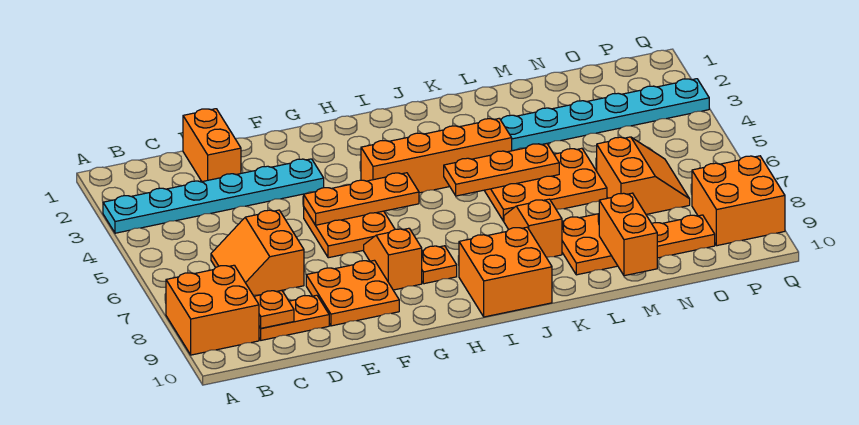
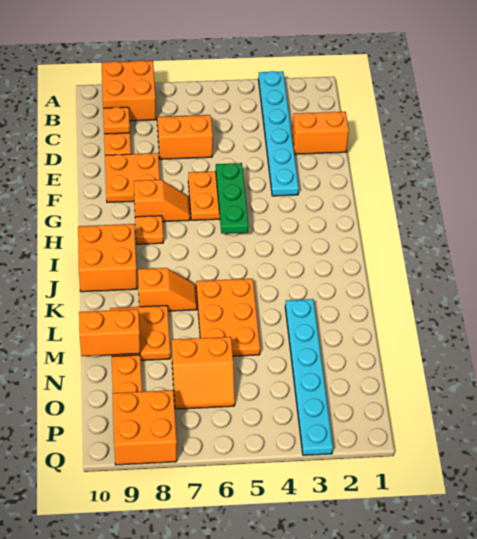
orange 1x3 plate [304,173,419,225] -> green 1x3 plate [216,163,249,234]
orange 1x4 brick [361,118,512,193] -> none
orange 1x3 plate [444,144,559,196] -> none

